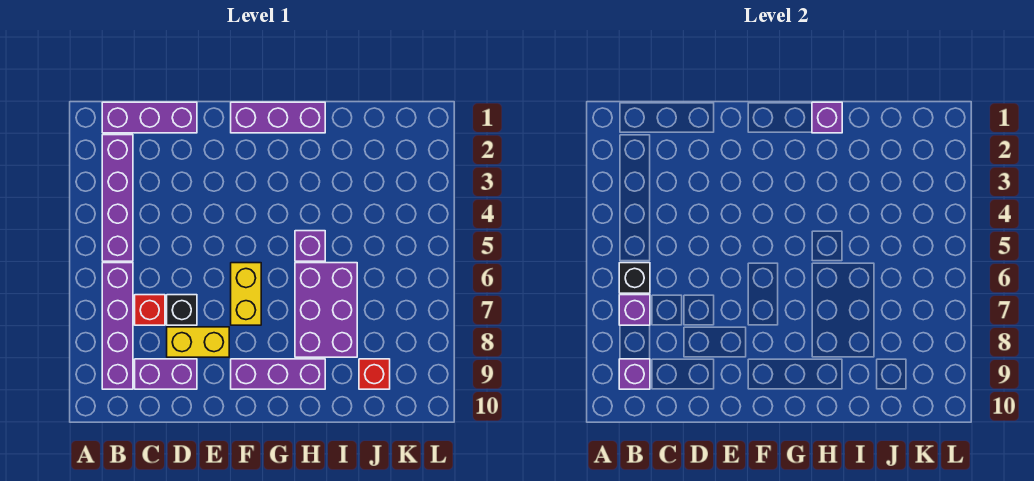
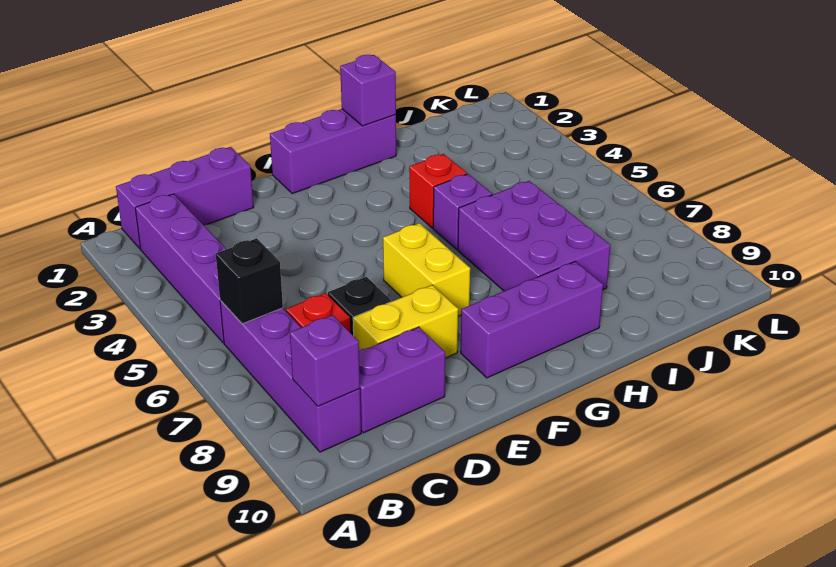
purple 1x1 brick [619,295,650,325] -> none
red 1x1 brick [359,359,390,389] -> red 1x1 brick moved to [409,154,467,228]

